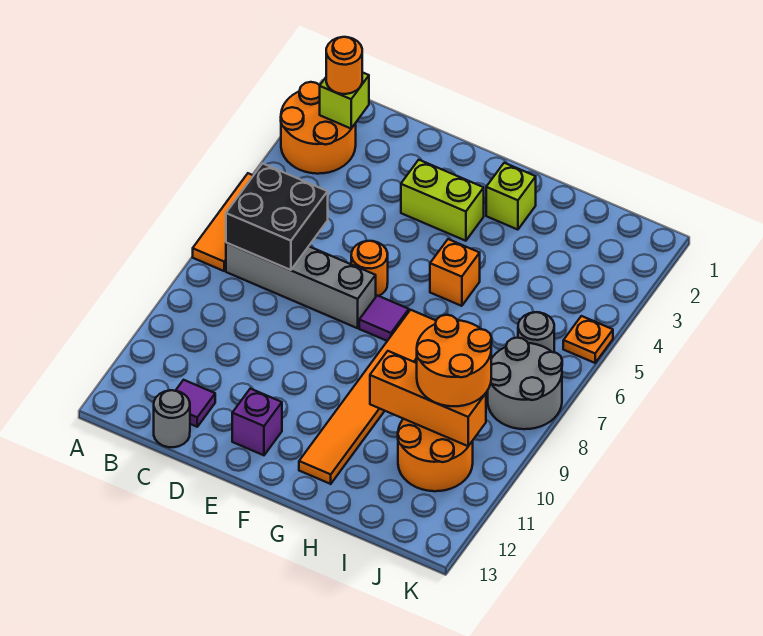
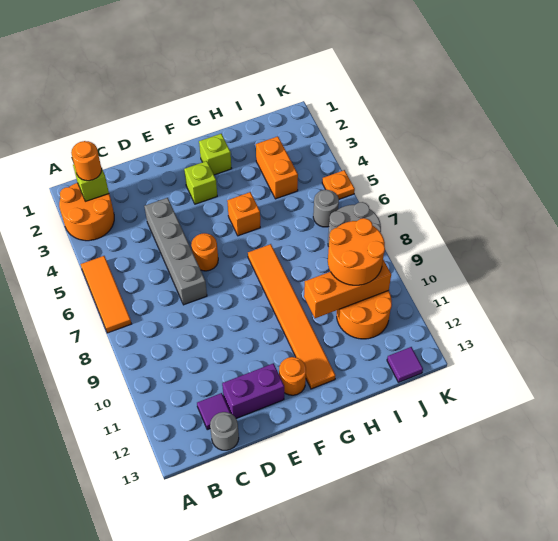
black 2x2 brick [226,163,328,270] -> none
grey 1x4 brick [226,243,376,328] -> grey 1x4 brick turned to [144,198,207,305]
lime 1x2 brick [401,160,484,241] -> lime 1x1 brick [184,161,217,204]
purple 1x1 brick [232,389,282,455] -> purple 1x2 brick [222,363,284,418]
purple 1x1 tile [359,295,409,341] -> purple 1x1 tile moved to [387,347,423,382]
none -> orange 1x1 round brick [279,357,306,395]
none -> orange 1x2 brick [256,136,298,199]

